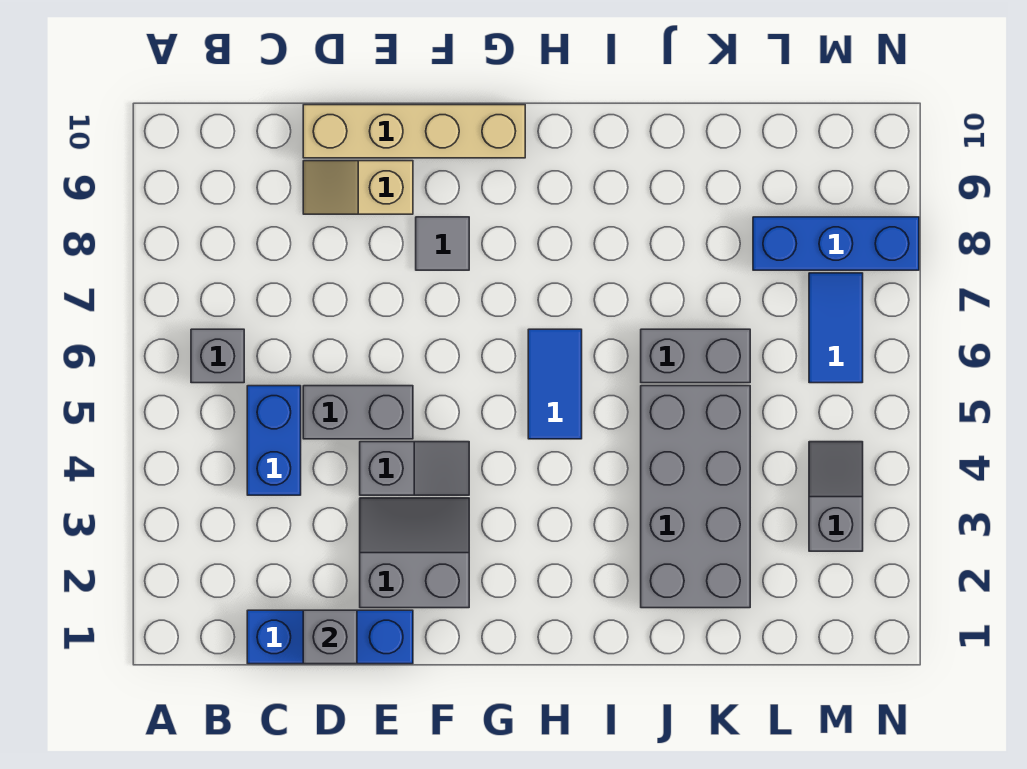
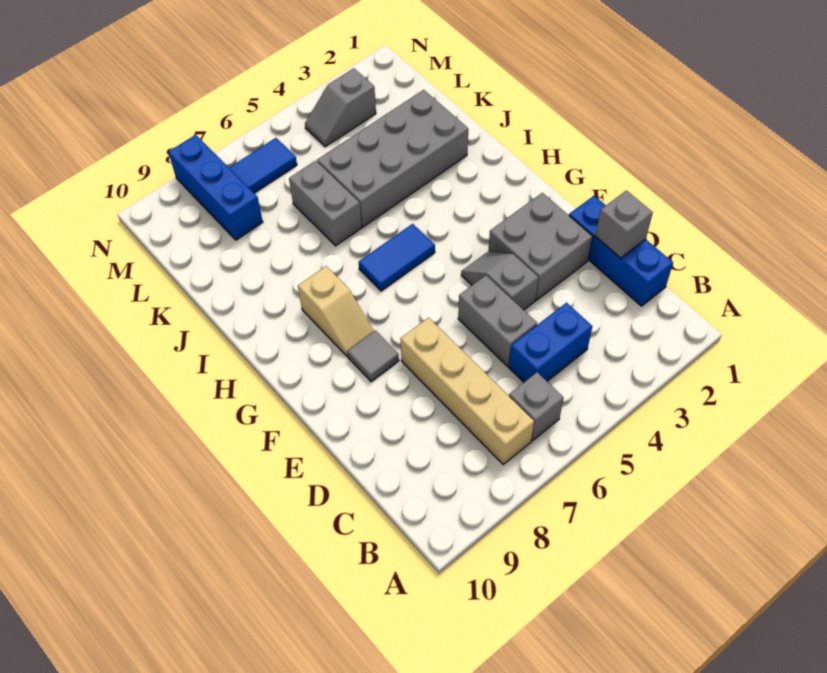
tan 1x2 slope [303,161,413,214] -> tan 1x2 slope moved to [298,266,374,357]
tan 1x4 brick [303,105,525,158] -> tan 1x4 brick moved to [401,318,534,464]
grey 2x2 slope [360,498,469,608] -> grey 2x2 brick [488,193,593,300]

